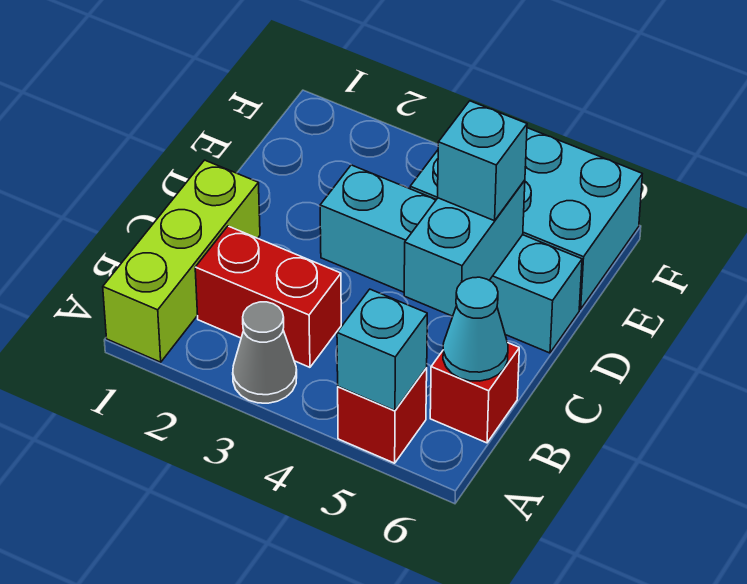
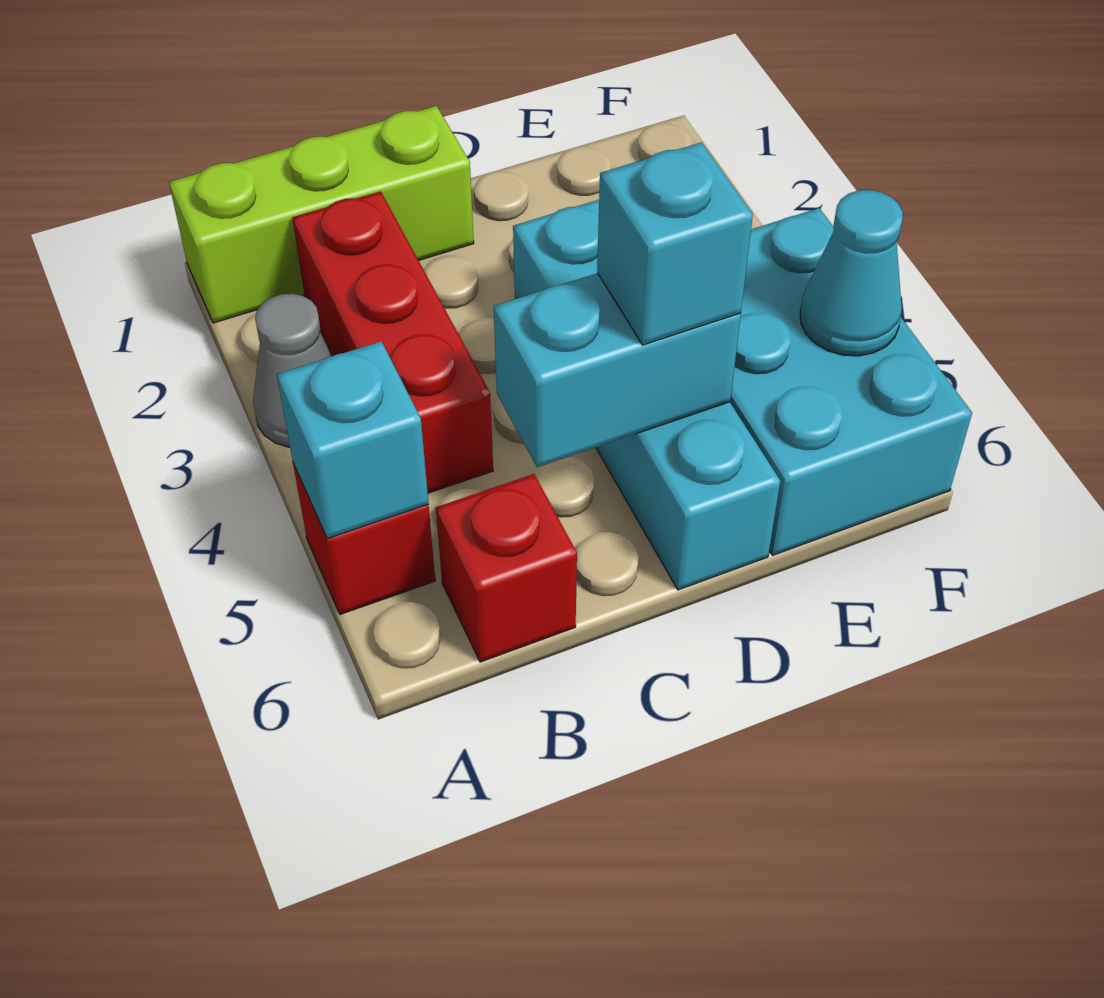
red 1x2 brick [195,226,341,367] -> red 1x3 brick [292,191,493,493]
cyan 1x1 cone [443,277,508,381] -> cyan 1x1 cone moved to [800,190,903,356]

